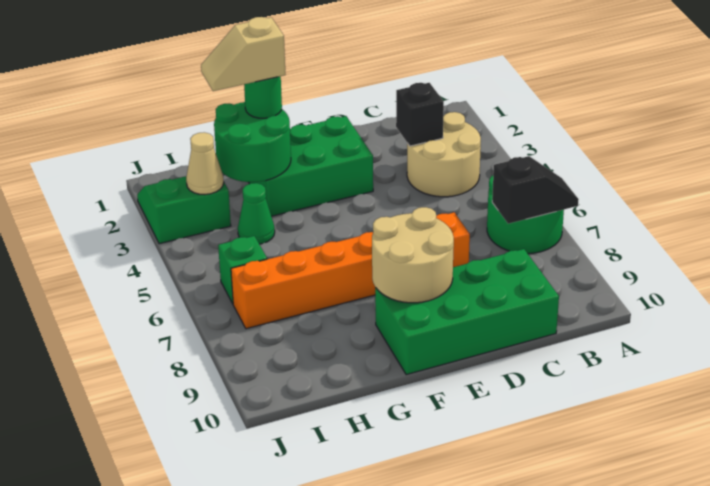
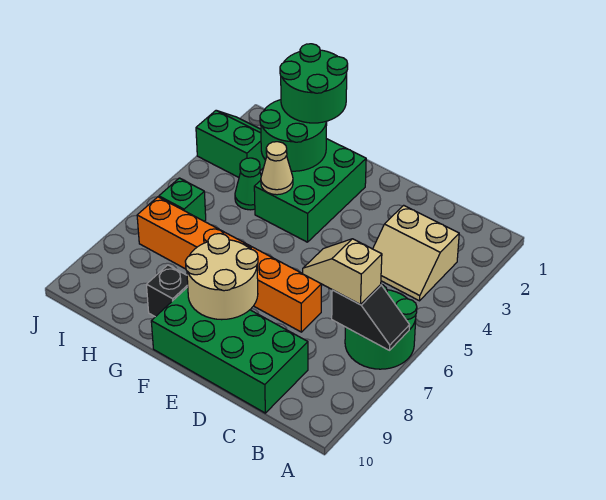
tan 2x2 round brick [407,112,481,197] -> tan 2x2 slope [373,205,459,301]
black 1x1 brick [396,83,444,146] -> black 1x1 brick moved to [146,265,188,317]
green 2x3 brick [249,116,373,216] -> green 2x3 brick turned to [254,139,366,242]
green 1x1 round brick [244,76,282,118] -> green 2x2 round brick [280,44,348,123]
tan 1x2 slope [201,17,286,91] -> tan 1x2 slope moved to [303,239,382,304]
tan 1x1 cone [186,132,224,195] -> tan 1x1 cone moved to [261,142,293,195]

